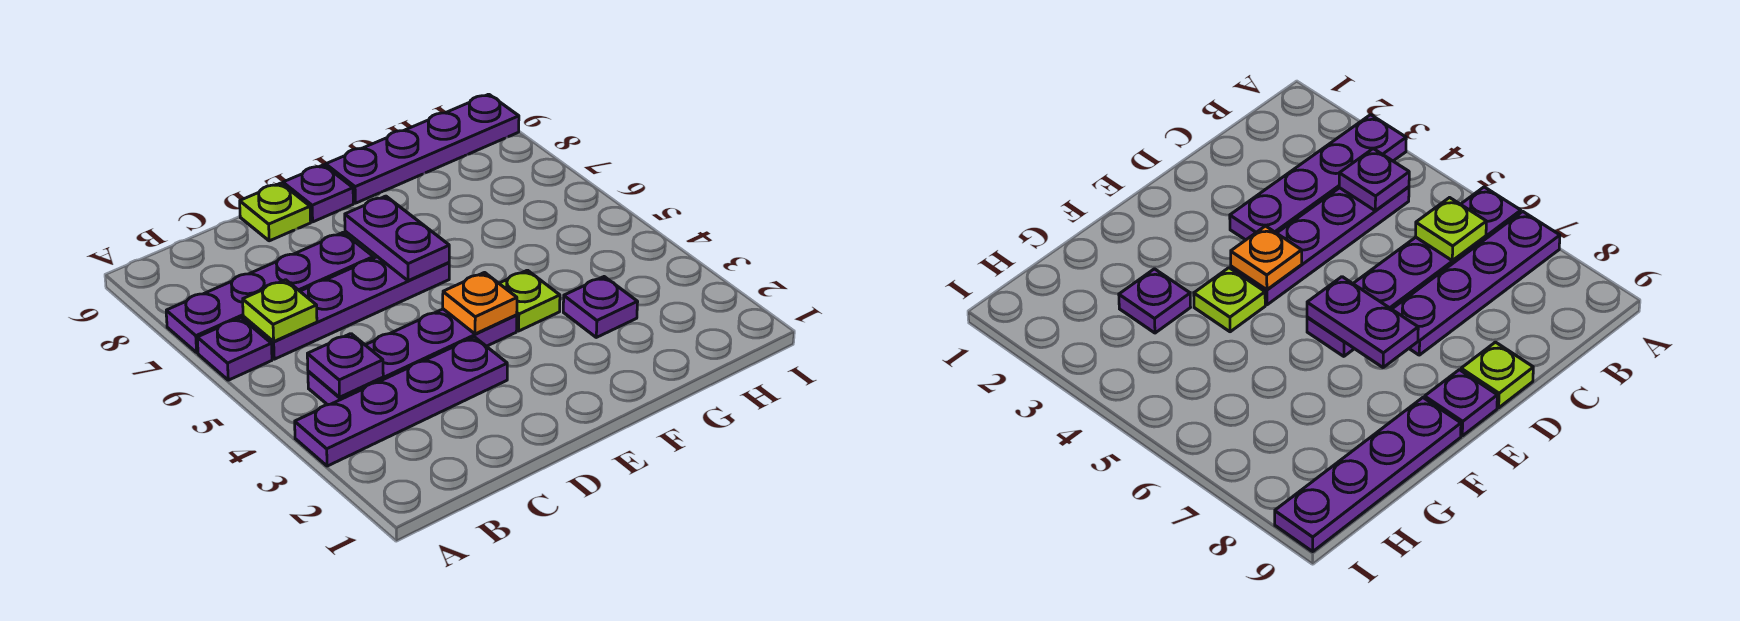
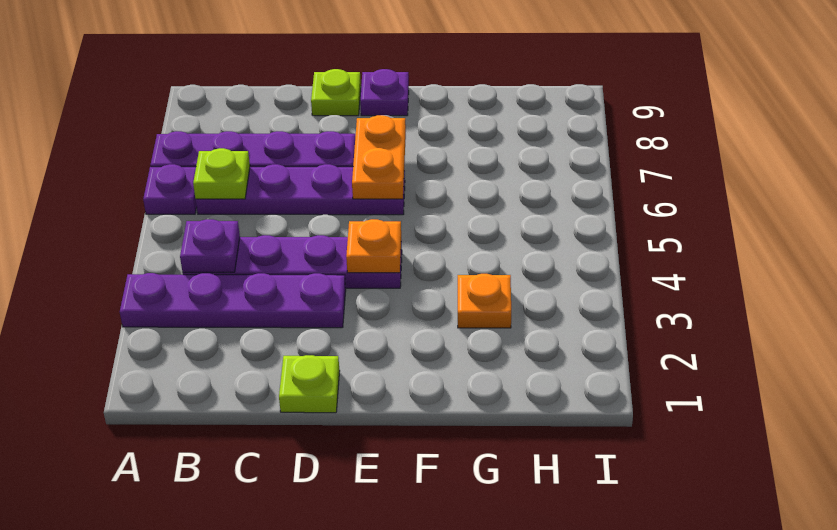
purple 1x2 plate [345,196,449,281] -> orange 1x2 plate [352,115,406,199]
lime 1x1 plate [499,270,560,331] -> lime 1x1 plate moved to [279,355,340,413]
purple 1x4 plate [326,94,519,203] -> none
purple 1x1 plate [563,277,638,337] -> orange 1x1 plate [458,274,511,328]

